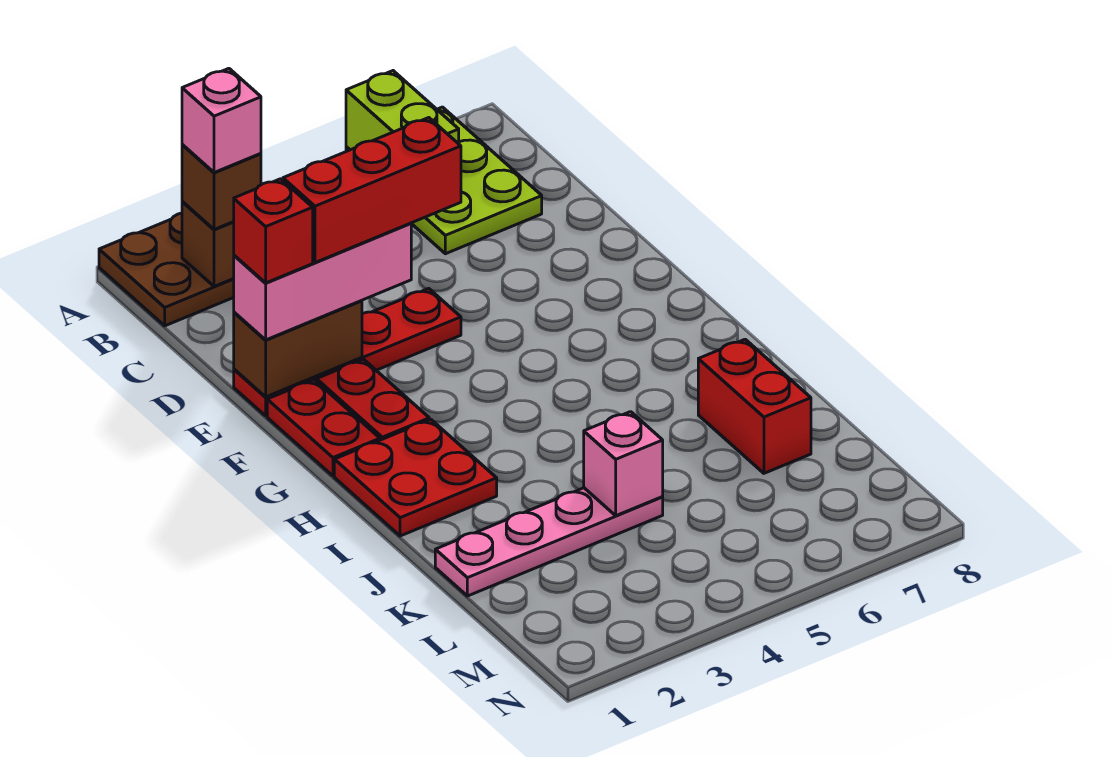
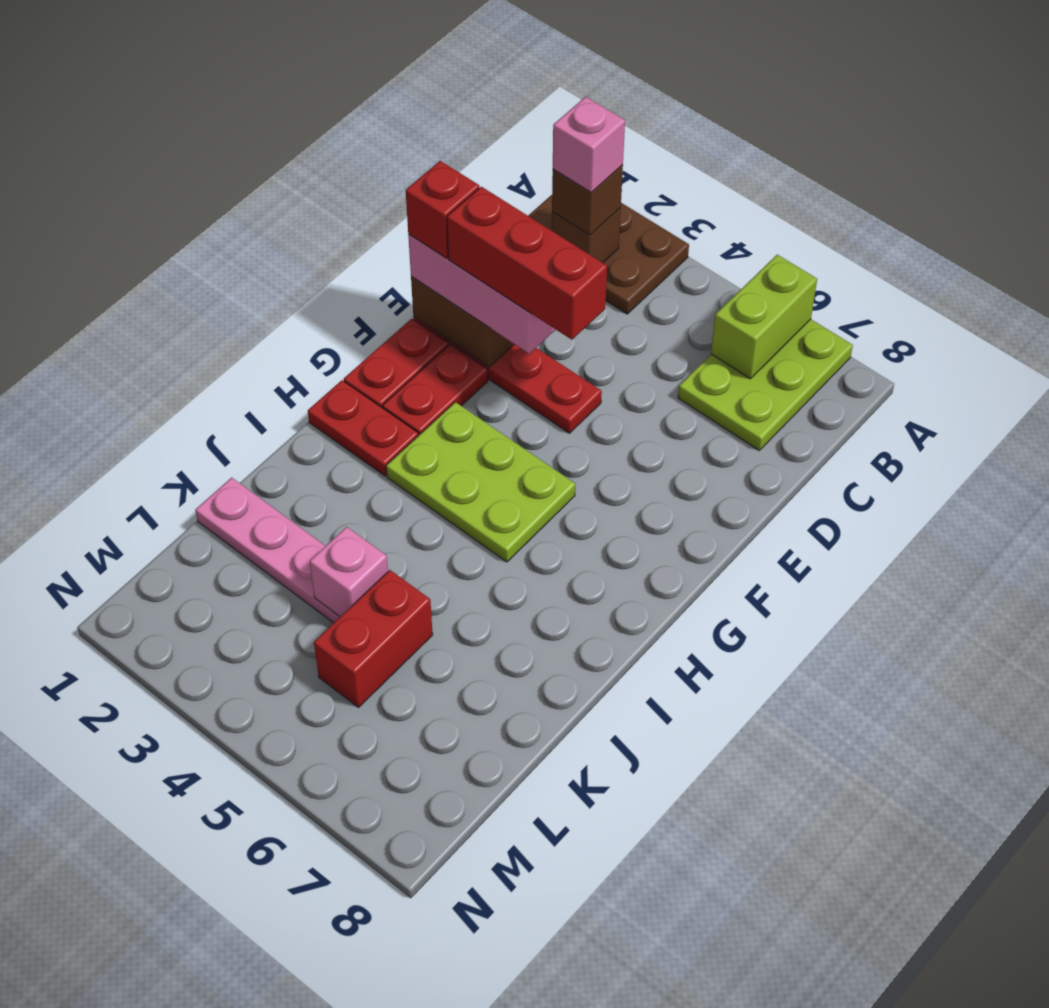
none -> lime 2x3 plate [386,402,575,562]
red 2x2 plate [334,419,497,536] -> red 1x2 plate [308,380,418,476]
red 1x2 brick [698,339,811,473] -> red 1x2 brick moved to [314,570,433,707]

